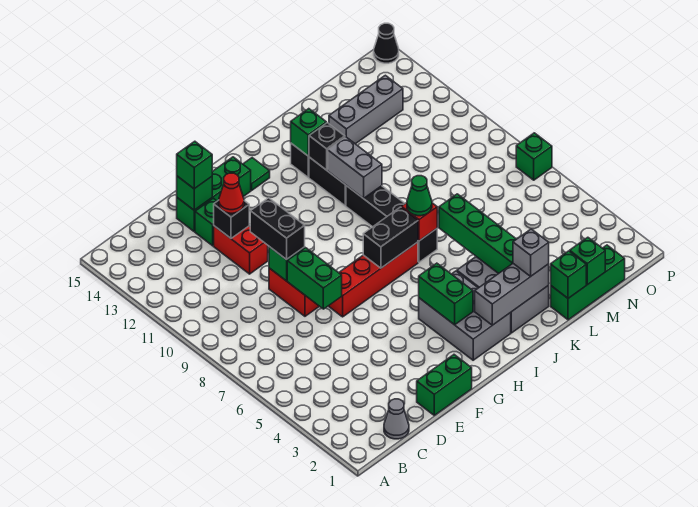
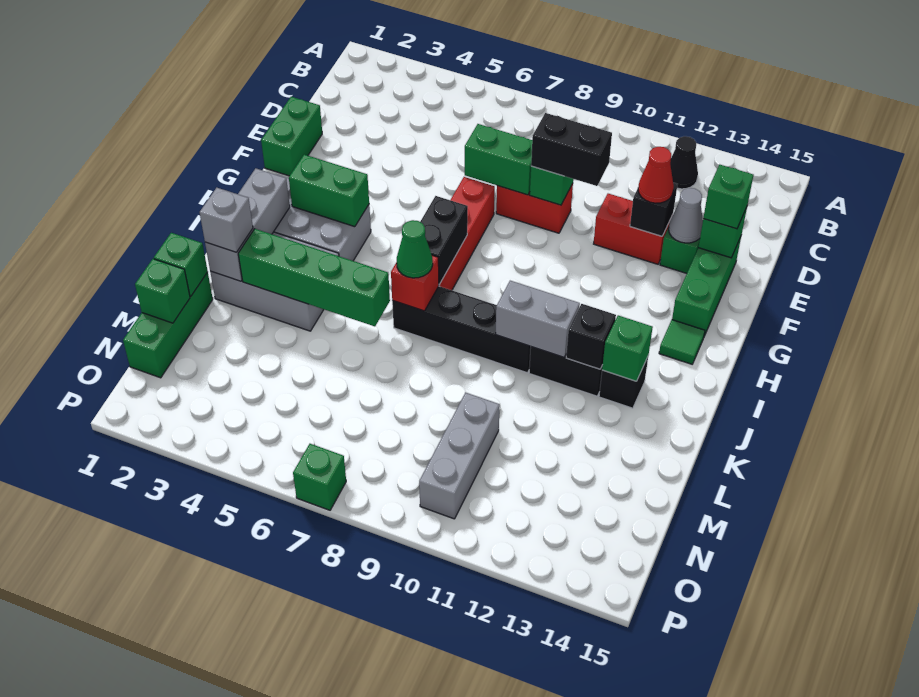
grey 1x1 cone [384,399,409,439] -> grey 1x1 cone moved to [669,188,703,243]
grey 1x3 brick [329,75,403,144] -> grey 1x3 brick moved to [419,393,500,519]
black 1x1 cone [374,23,399,63] -> black 1x1 cone moved to [670,136,698,189]

